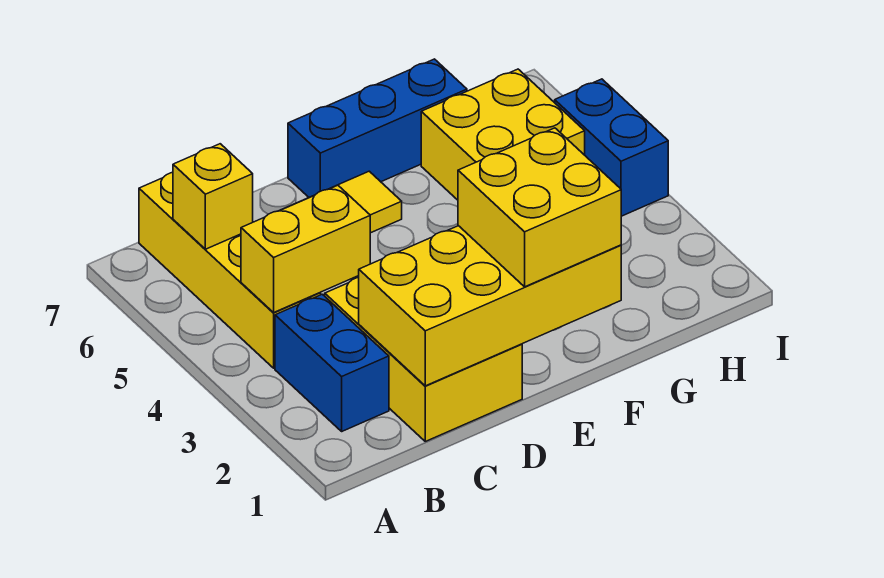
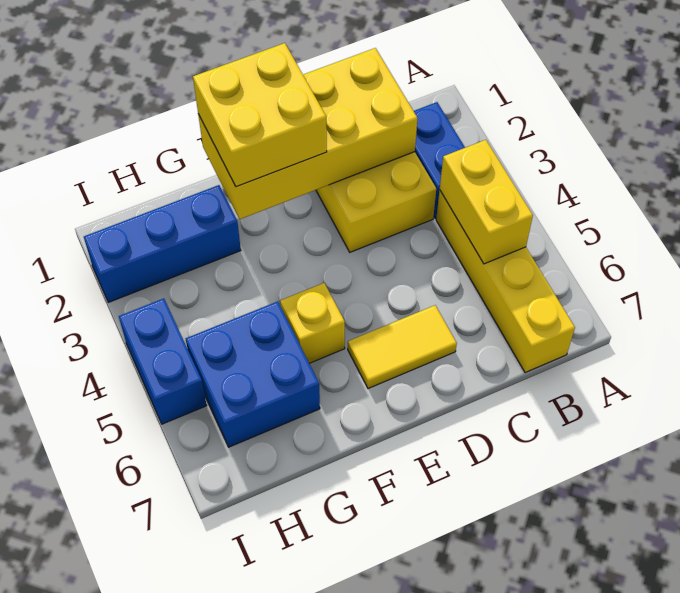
yellow 1x2 brick [241,185,370,312] -> yellow 1x2 brick turned to [440,140,533,264]
yellow 1x1 brick [173,144,253,249] -> yellow 1x1 brick moved to [280,283,345,363]
blue 1x3 brick [288,59,467,197] -> blue 1x3 brick moved to [84,185,241,302]
yellow 2x2 brick [421,69,585,200] -> blue 2x2 brick [186,301,320,447]

